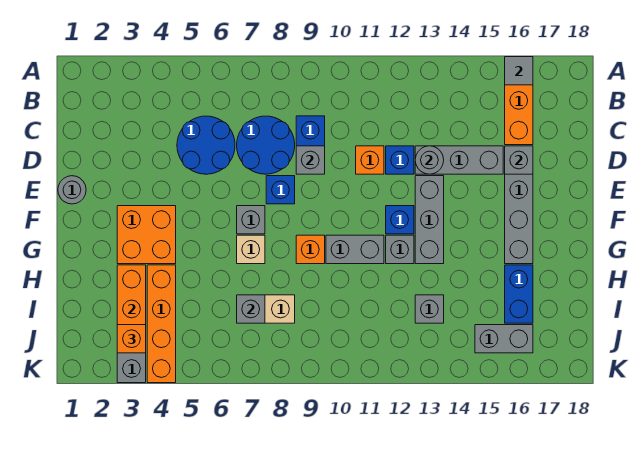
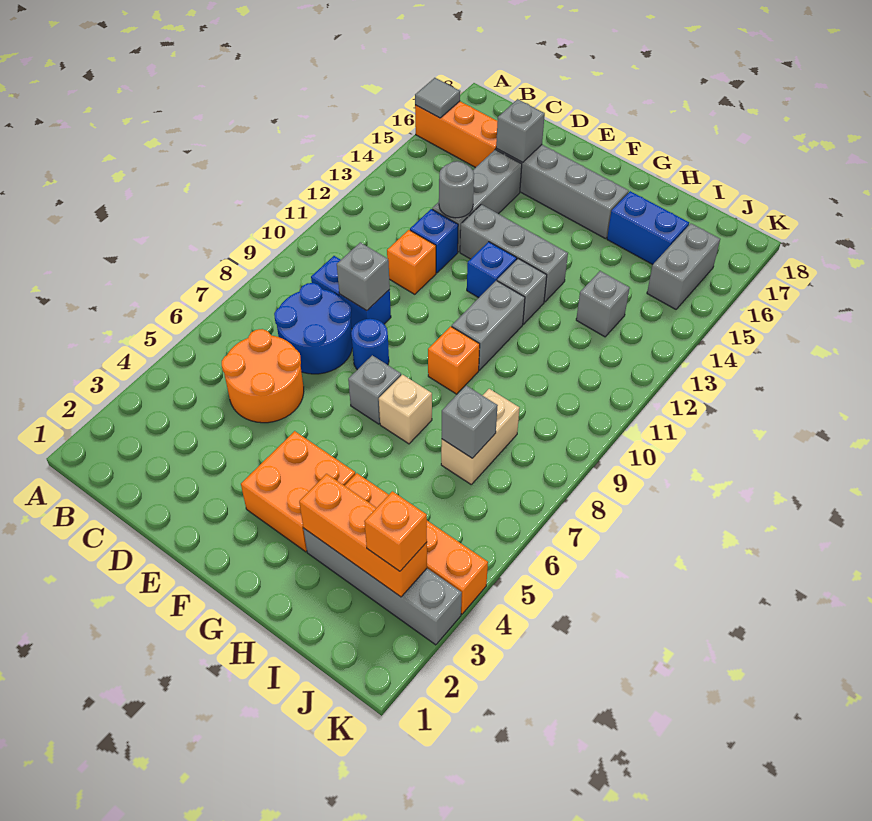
blue 2x2 round brick [177,116,235,174] -> orange 2x2 round brick [222,329,304,423]
grey 1x1 round brick [58,176,86,204] -> none
blue 1x1 brick [266,176,295,204] -> blue 1x1 round brick [351,319,389,370]

